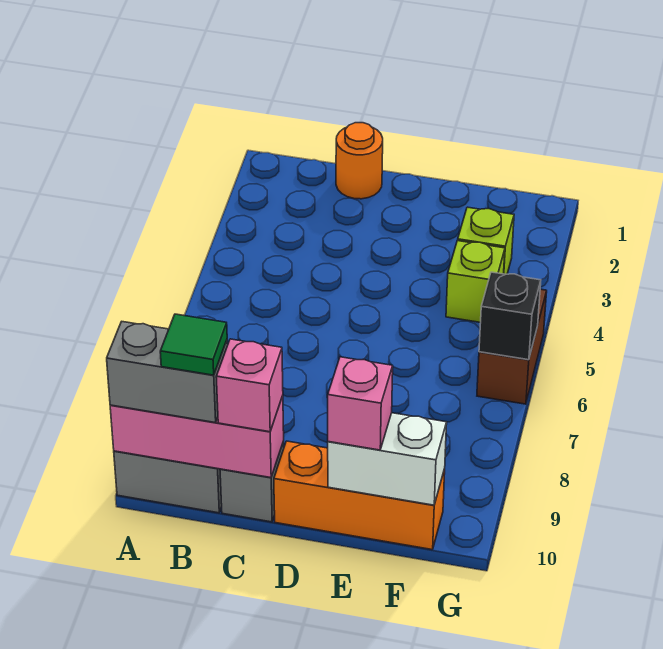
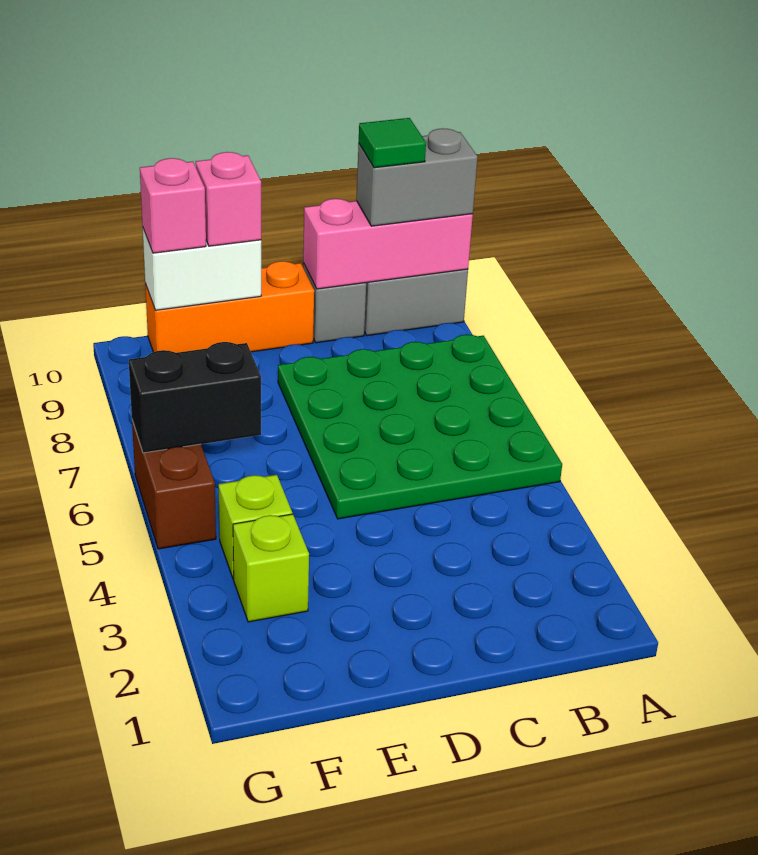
none -> green 4x4 plate [278,334,562,519]
orange 1x1 round brick [336,123,383,199] -> none
pink 1x1 brick [216,339,283,432] -> pink 1x1 brick moved to [140,158,206,253]
black 1x1 brick [479,272,541,360] -> black 1x2 brick [129,342,261,453]

